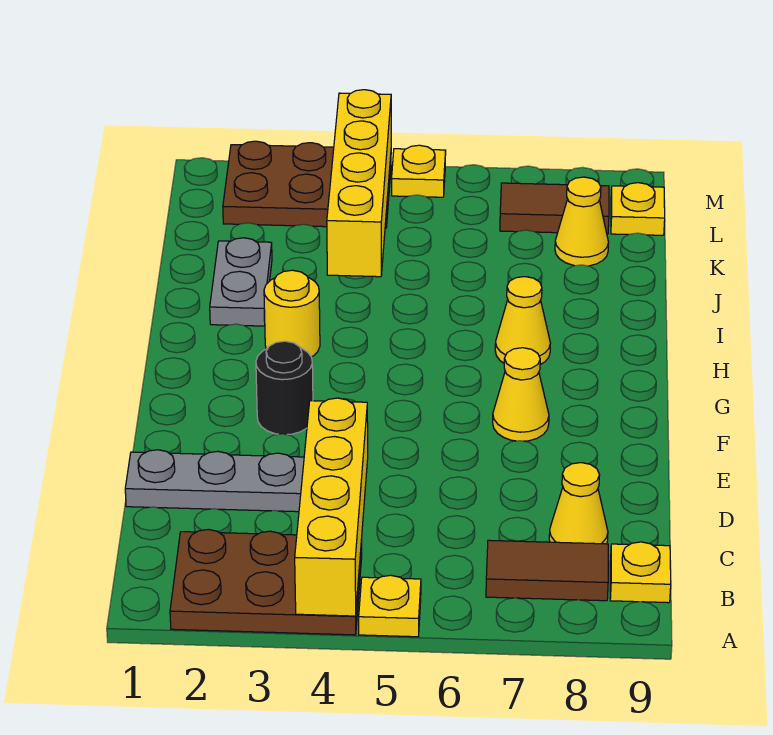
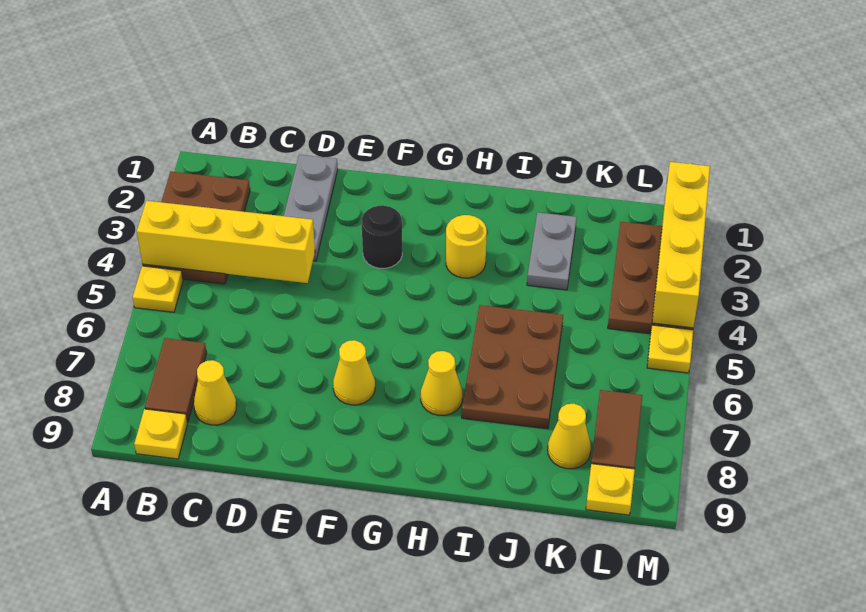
grey 1x2 plate [210,238,272,326] -> grey 1x2 plate turned to [527,212,577,290]
none -> brown 2x3 plate [462,305,563,429]
yellow 1x4 brick [327,90,391,277] -> yellow 1x4 brick turned to [652,162,710,328]

